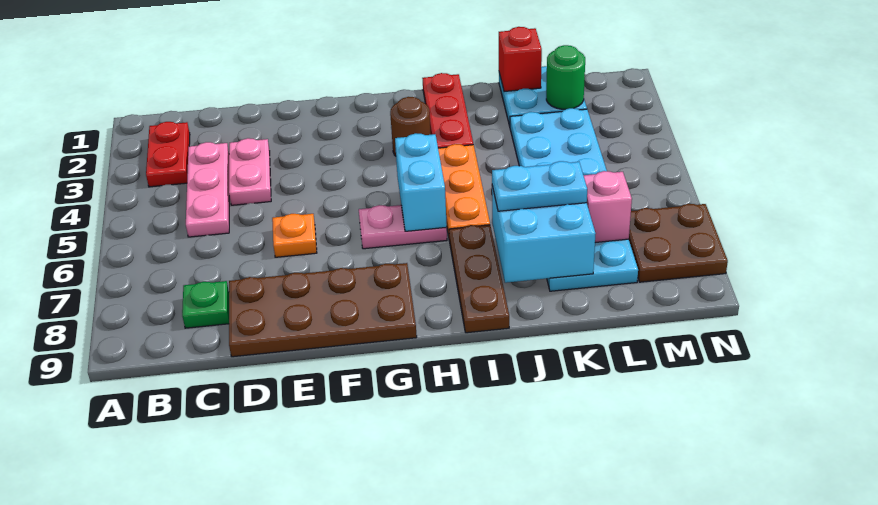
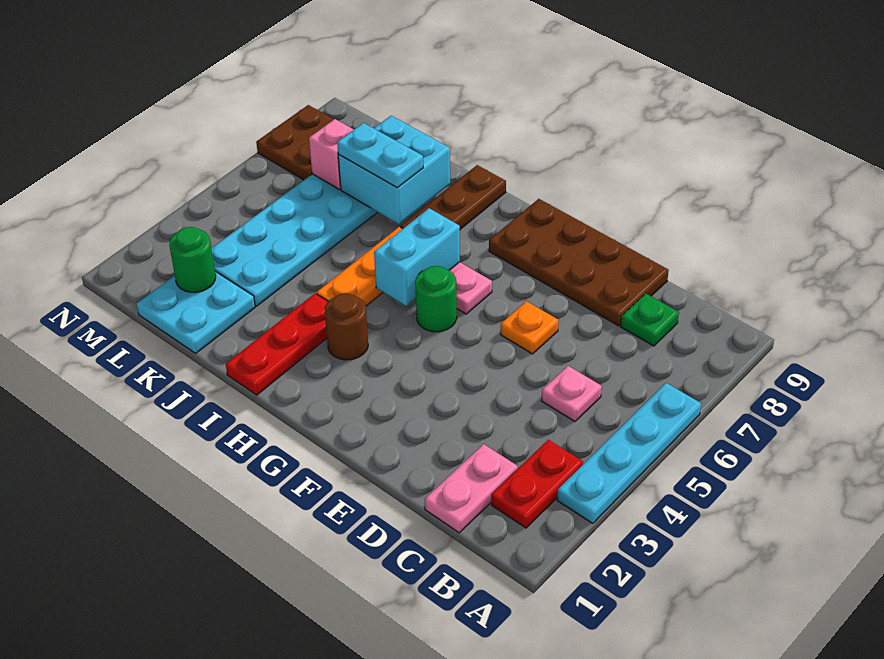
none -> cyan 1x4 plate [557,383,701,523]
pink 1x3 plate [186,142,229,237] -> pink 1x1 plate [541,366,602,421]
pink 1x2 plate [229,138,271,205] -> pink 1x2 plate moved to [425,444,518,533]
none -> green 1x1 round brick [415,266,457,332]
red 1x1 brick [499,27,542,92] -> none

